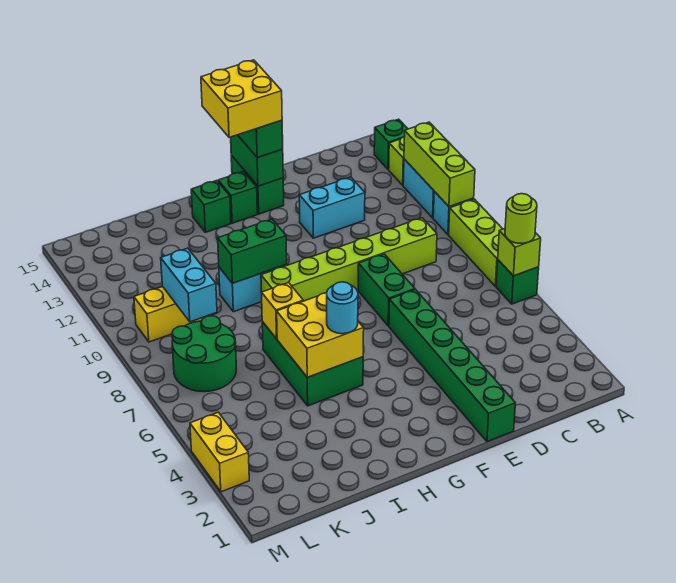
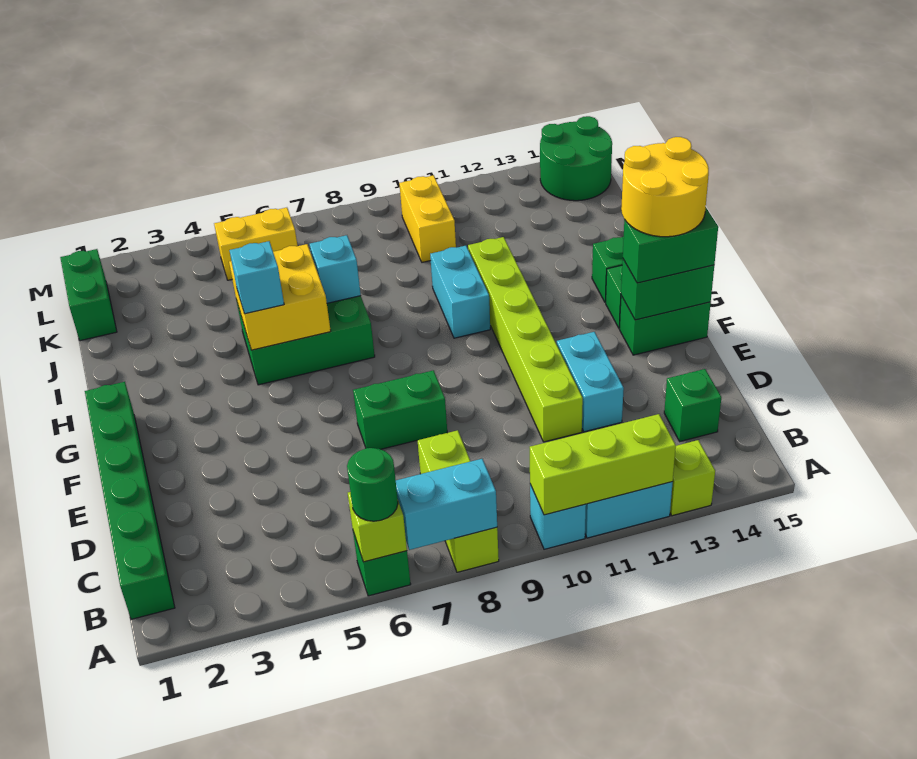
lime 1x1 round brick [505,194,537,243] -> green 1x1 round brick [347,448,398,521]
lime 1x3 brick [449,199,502,286] -> lime 1x3 brick turned to [418,430,499,572]
green 1x1 brick [374,119,408,170] -> green 1x1 brick moved to [664,369,721,441]
lime 1x6 brick [261,218,437,301] -> lime 1x6 brick moved to [468,237,583,442]
green 1x6 brick [389,290,515,442] -> green 1x6 brick turned to [85,382,175,619]
yellow 2x2 brick [201,60,282,137] -> yellow 2x2 round brick [621,137,709,237]
cyan 1x1 round brick [327,282,358,334] -> cyan 1x1 brick [229,241,284,314]
green 1x2 brick [218,219,287,283] -> green 1x2 brick moved to [60,249,117,341]
yellow 1x1 brick [262,283,303,339] -> cyan 1x1 brick [310,235,361,303]
green 2x2 round brick [172,316,236,392] -> green 2x2 round brick moved to [540,116,612,201]
cyan 1x2 brick [161,248,217,322] -> cyan 1x2 brick moved to [396,459,497,550]
yellow 1x2 brick [190,412,249,492] -> yellow 1x2 brick moved to [214,208,297,280]

